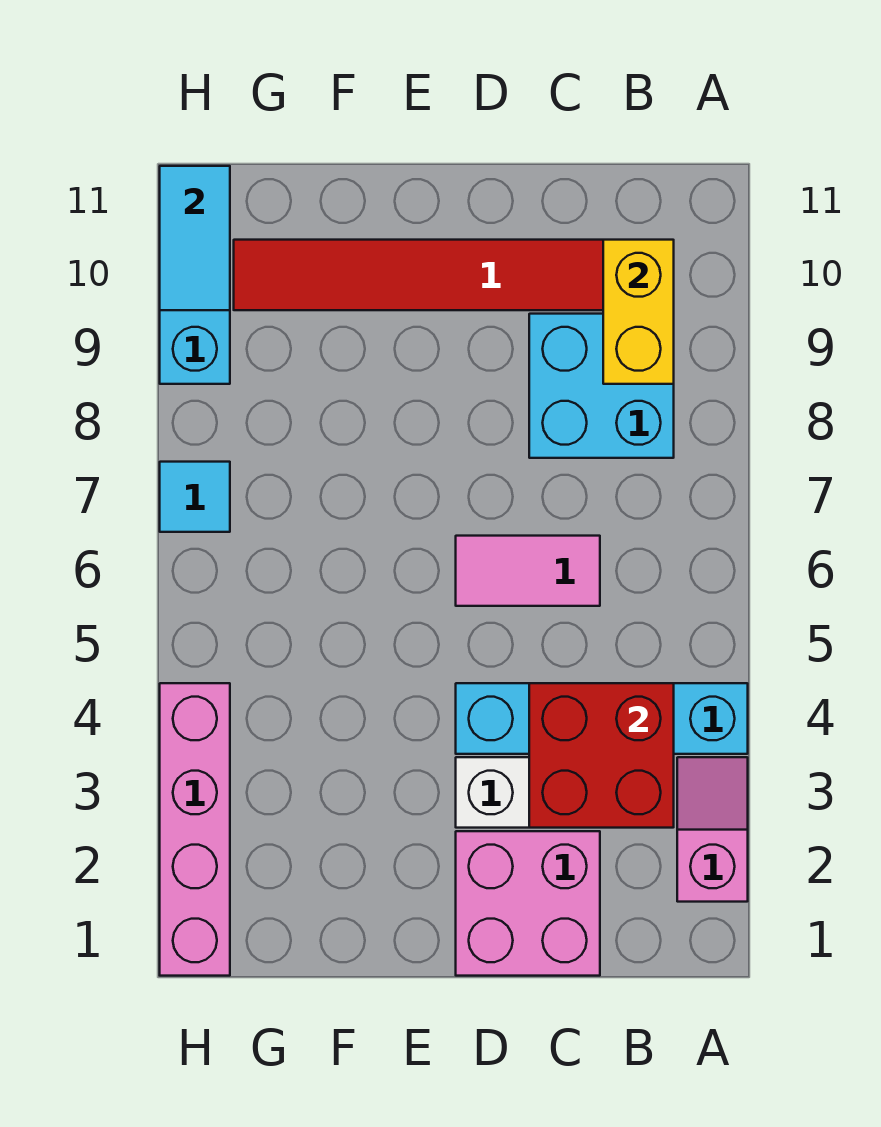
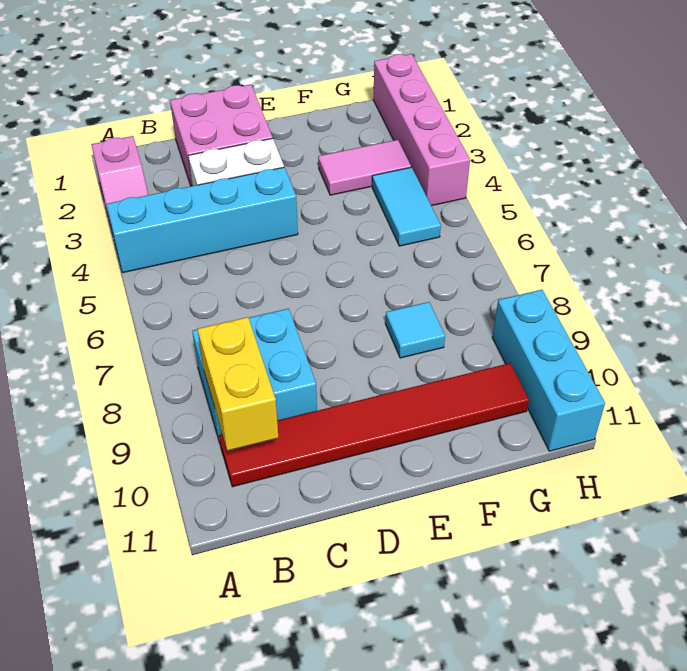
red 2x2 brick [529,683,674,828] -> none
pink 1x2 tile [456,536,600,606] -> pink 1x2 tile moved to [318,140,411,195]
cyan 1x1 tile [160,462,230,532] -> cyan 1x1 tile moved to [385,302,445,358]
cyan 1x2 tile [160,166,230,310] -> cyan 1x2 tile moved to [372,167,441,246]

